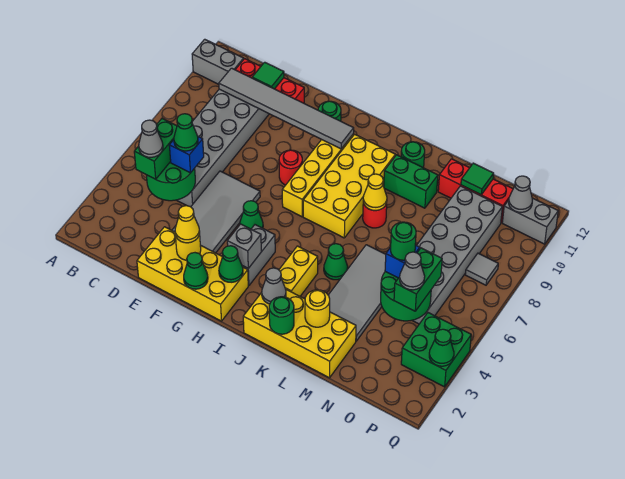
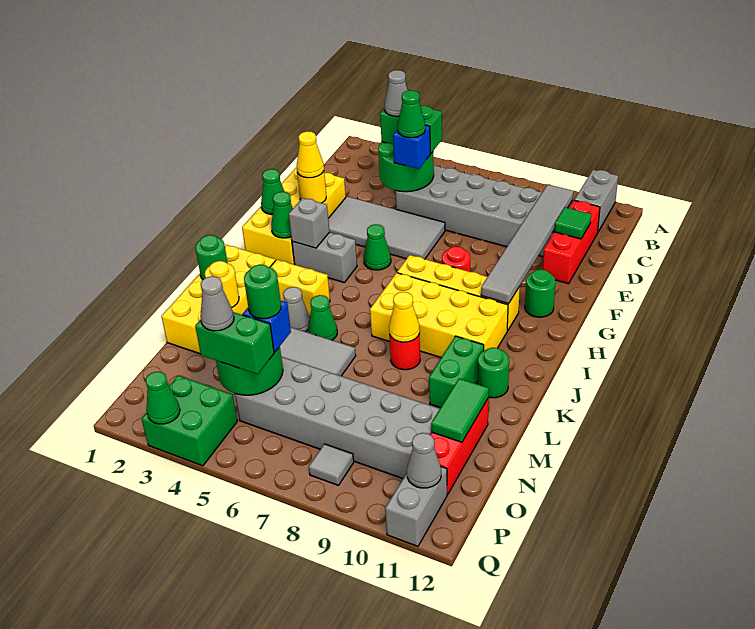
grey 1x1 cone [262,268,286,304] -> grey 1x1 cone moved to [283,287,310,332]
green 1x1 tile [461,163,494,195] -> green 1x2 tile [431,378,489,442]

